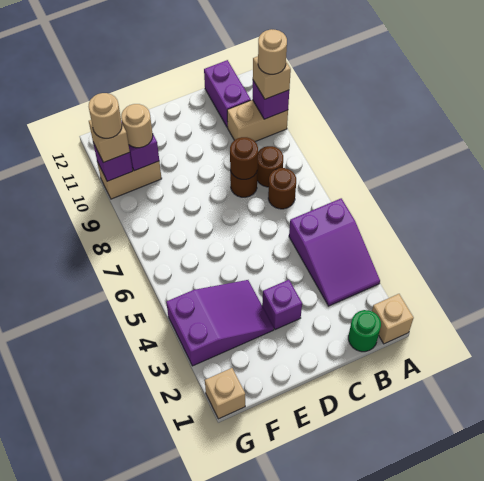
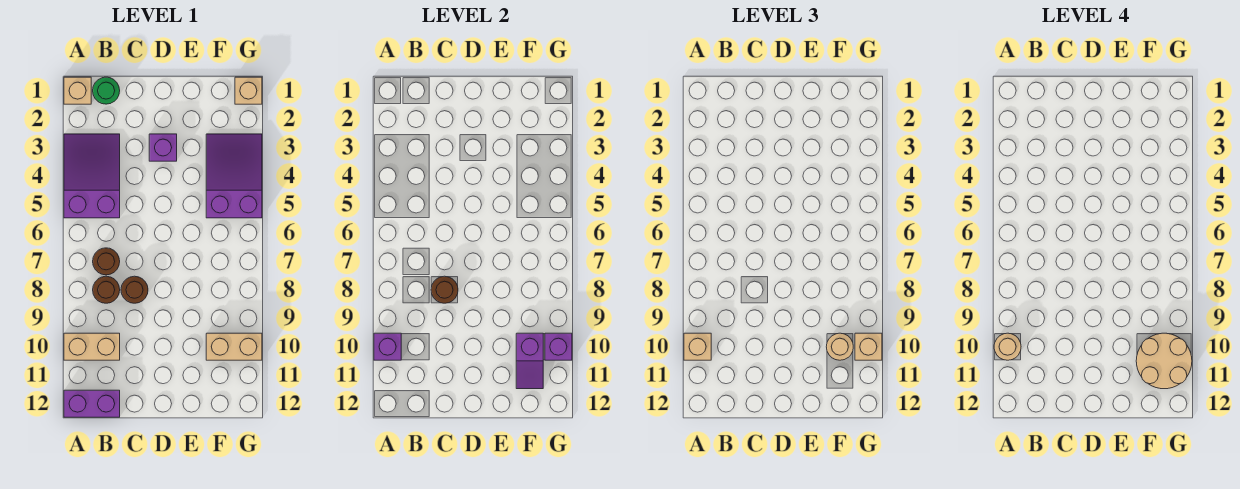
purple 1x2 brick [204,60,251,127] -> purple 1x2 brick turned to [64,390,120,417]
purple 2x3 slope [166,280,274,366] -> purple 2x3 slope turned to [206,134,262,218]
tan 1x1 round brick [89,93,122,138] -> tan 2x2 round brick [1136,333,1192,389]

